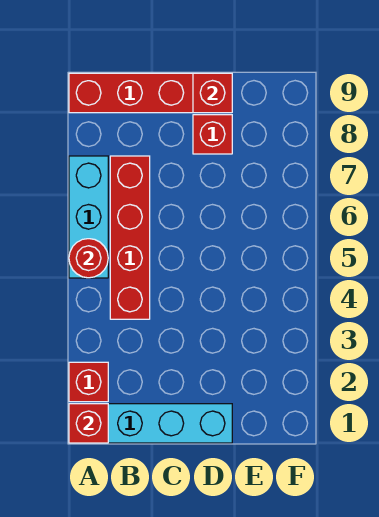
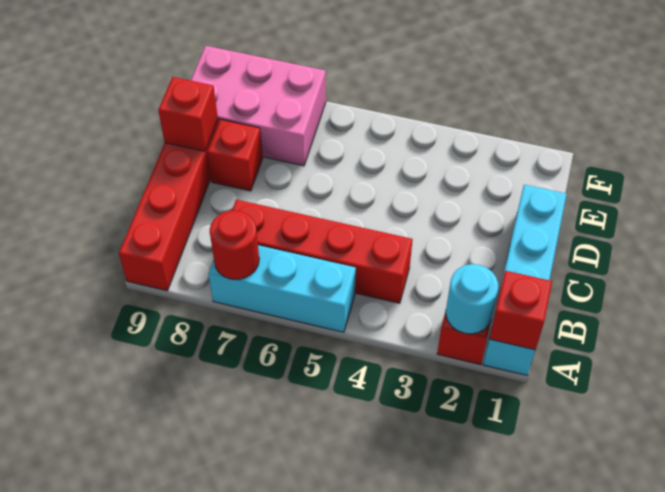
none -> cyan 1x1 round brick [446,264,498,334]
red 1x1 round brick [69,239,108,278] -> red 1x1 round brick moved to [210,210,259,279]
none -> pink 2x3 brick [191,46,326,166]

